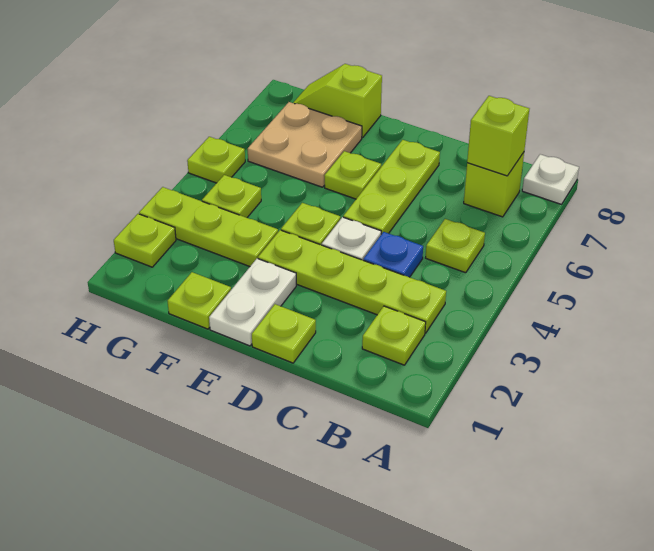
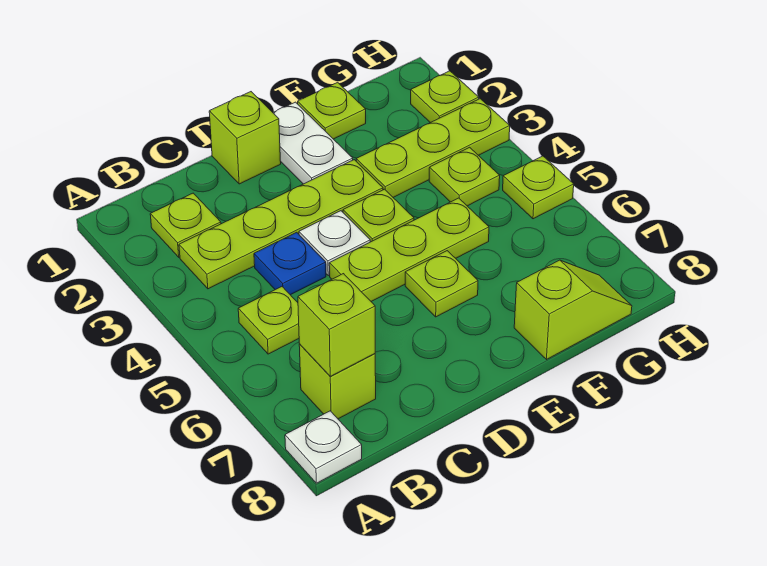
lime 1x1 plate [252,304,316,363] -> lime 1x1 brick [209,92,281,184]
lime 1x3 plate [343,140,440,234] -> lime 1x3 plate turned to [329,198,489,301]
tan 2x2 plate [248,102,362,187] -> none

